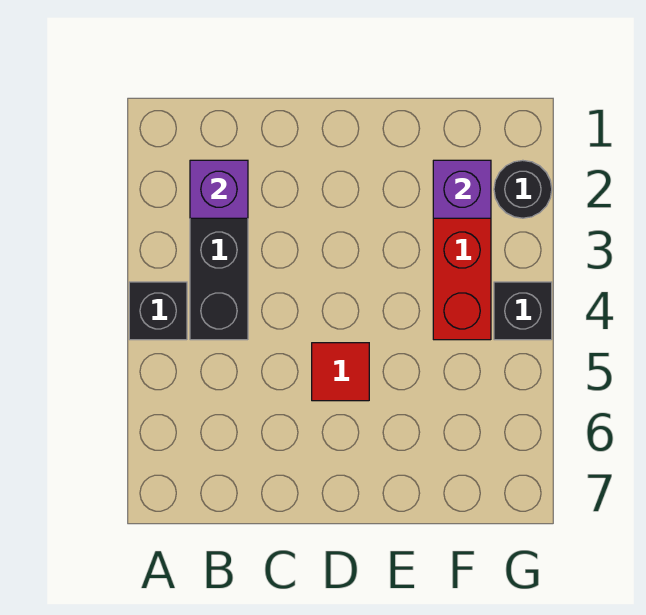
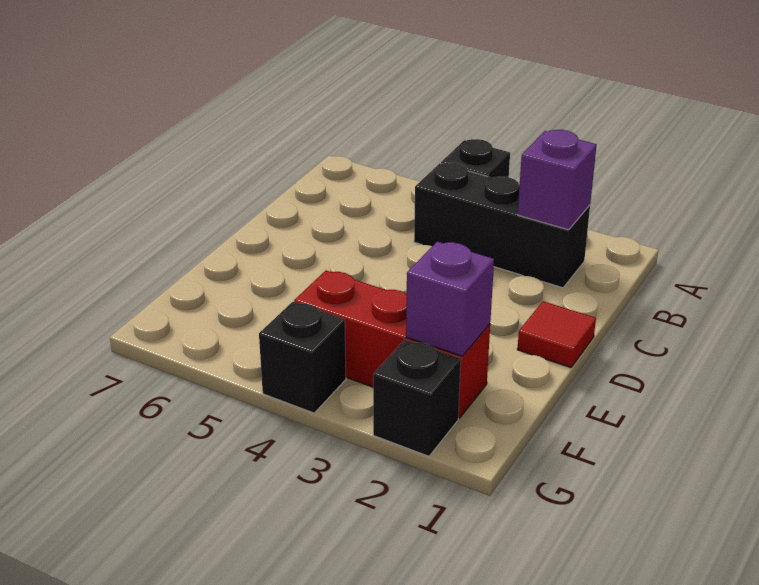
red 1x1 tile [312,343,369,401] -> red 1x1 tile moved to [517,301,596,367]
black 1x1 round brick [494,160,552,218] -> black 1x1 brick [373,340,461,456]

